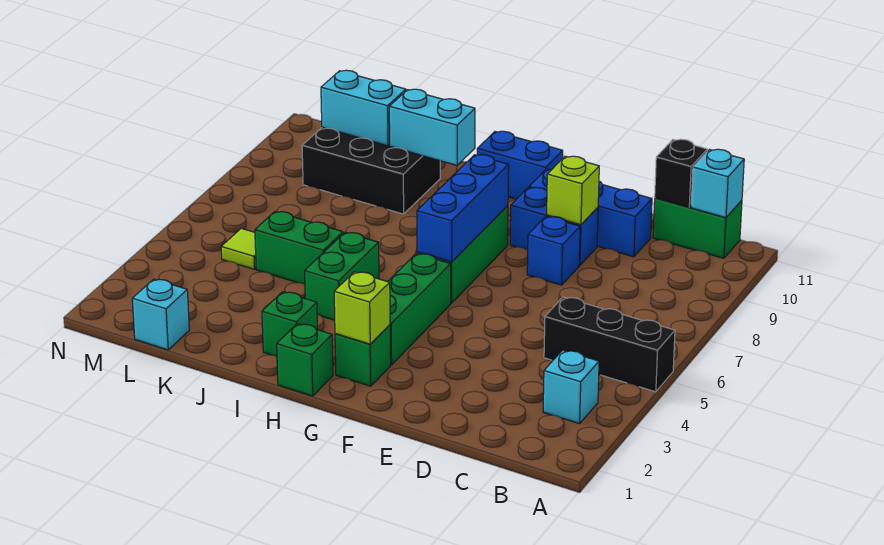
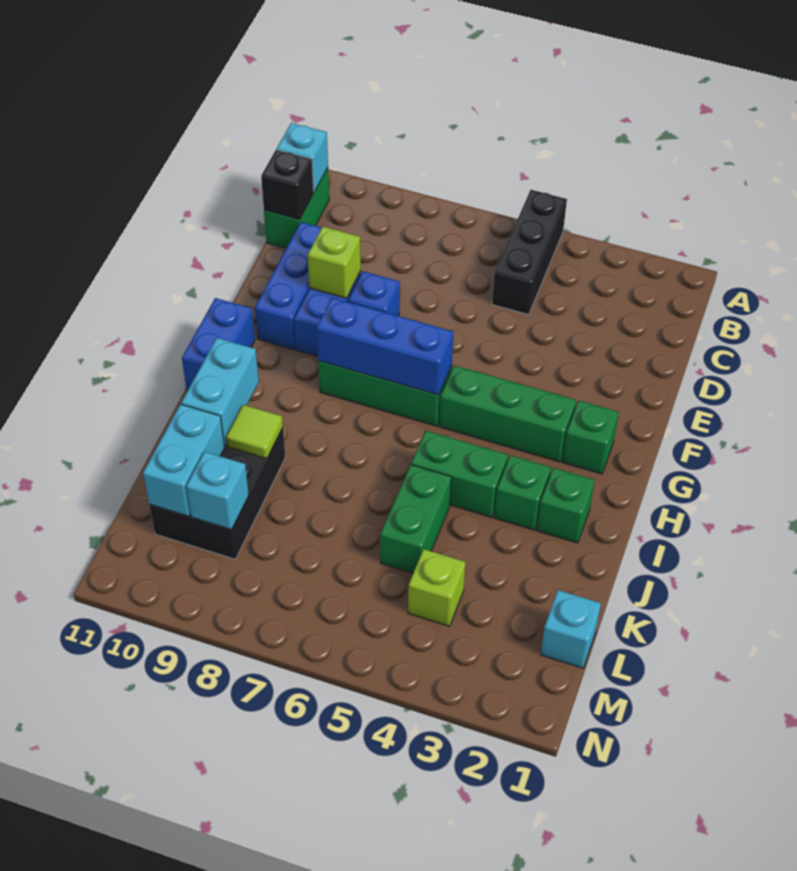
cyan 1x1 brick [543,350,599,424] -> cyan 1x1 brick moved to [186,452,249,530]
lime 1x1 brick [334,272,390,344] -> lime 1x1 brick moved to [408,549,466,626]
green 1x1 brick [277,324,333,396] -> green 1x1 brick moved to [495,455,551,530]
lime 1x1 tile [221,228,256,269] -> lime 1x1 tile moved to [226,405,283,459]

